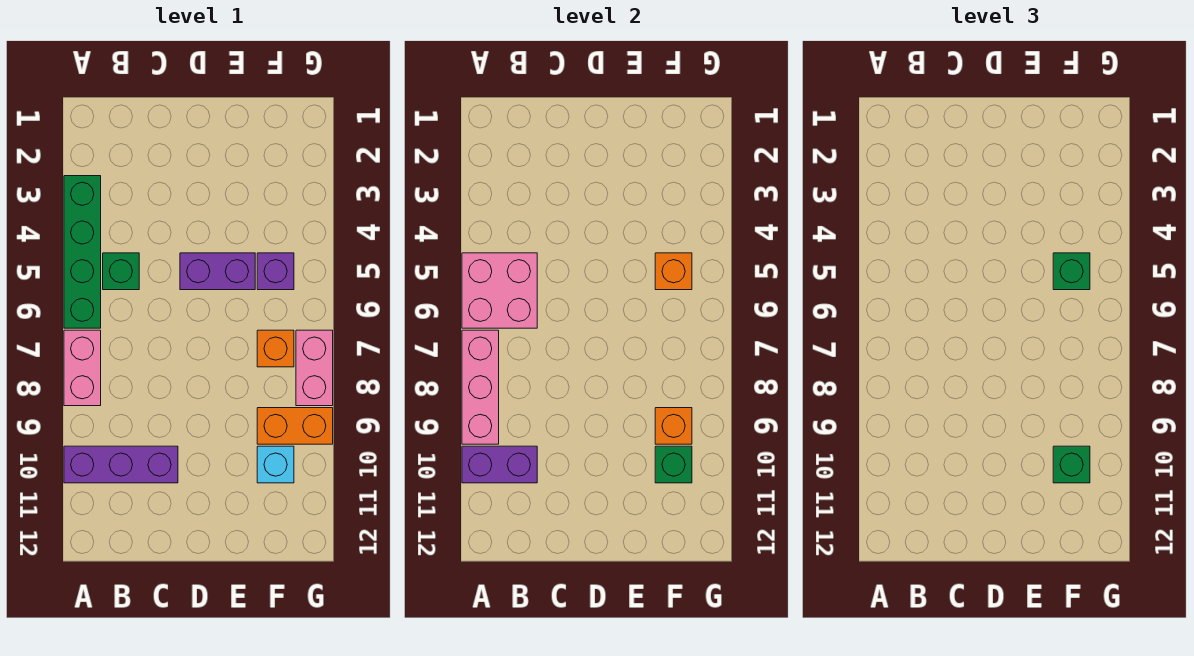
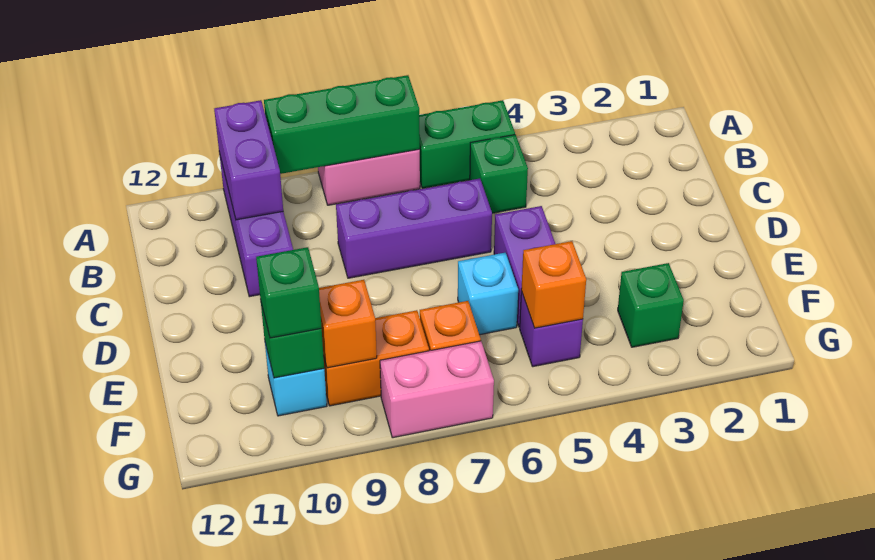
green 1x4 brick [64,176,101,328] -> green 1x2 brick [419,100,515,189]
pink 2x2 brick [462,253,537,328] -> none
pink 1x3 brick [462,330,499,444] -> green 1x3 brick [264,75,420,174]
none -> purple 1x3 brick [336,178,492,278]
none -> cyan 1x1 brick [458,253,518,335]
green 1x1 brick [1053,253,1090,290] -> green 1x1 brick moved to [618,263,684,347]
orange 1x2 brick [257,408,333,444] -> orange 1x2 brick turned to [324,310,429,406]

